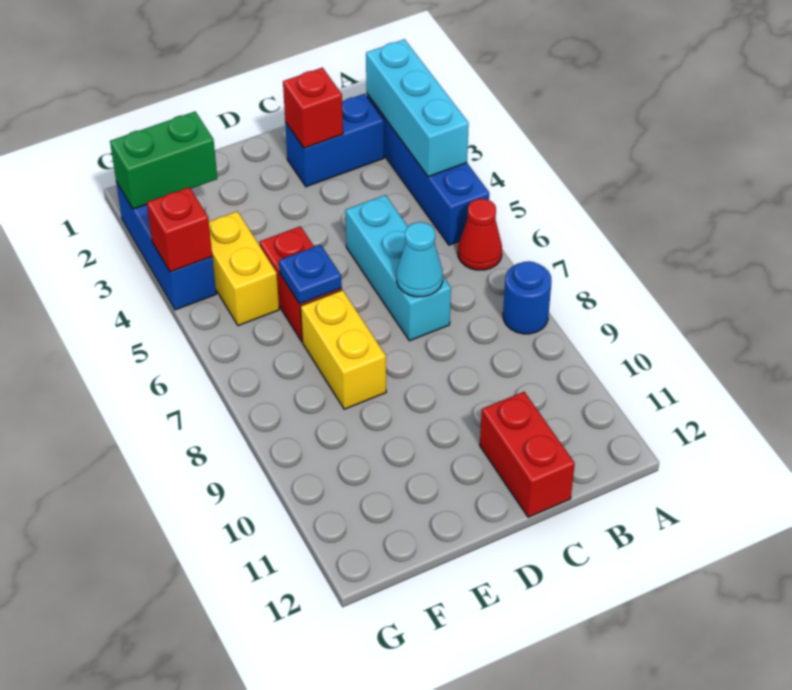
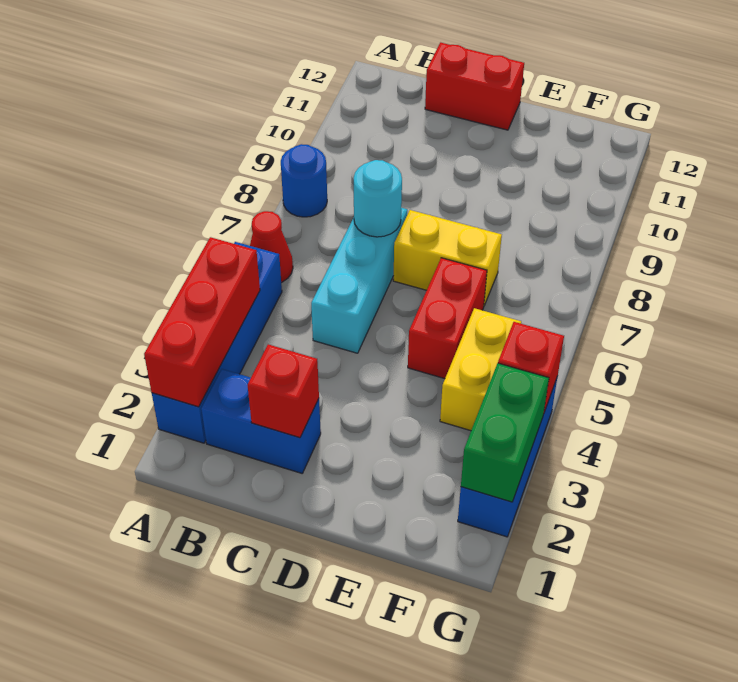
cyan 1x3 brick [366,39,469,177] -> red 1x3 brick [144,237,260,407]
cyan 1x1 cone [397,222,443,297] -> cyan 1x1 round brick [354,160,402,237]
red 1x2 brick [480,392,575,517] -> red 1x2 brick turned to [425,43,524,130]
blue 1x1 plate [279,245,342,304] -> none
yellow 1x2 brick [301,290,386,409] -> yellow 1x2 brick turned to [393,210,502,305]
green 1x2 brick [110,111,217,209] -> green 1x2 brick turned to [461,363,549,502]

